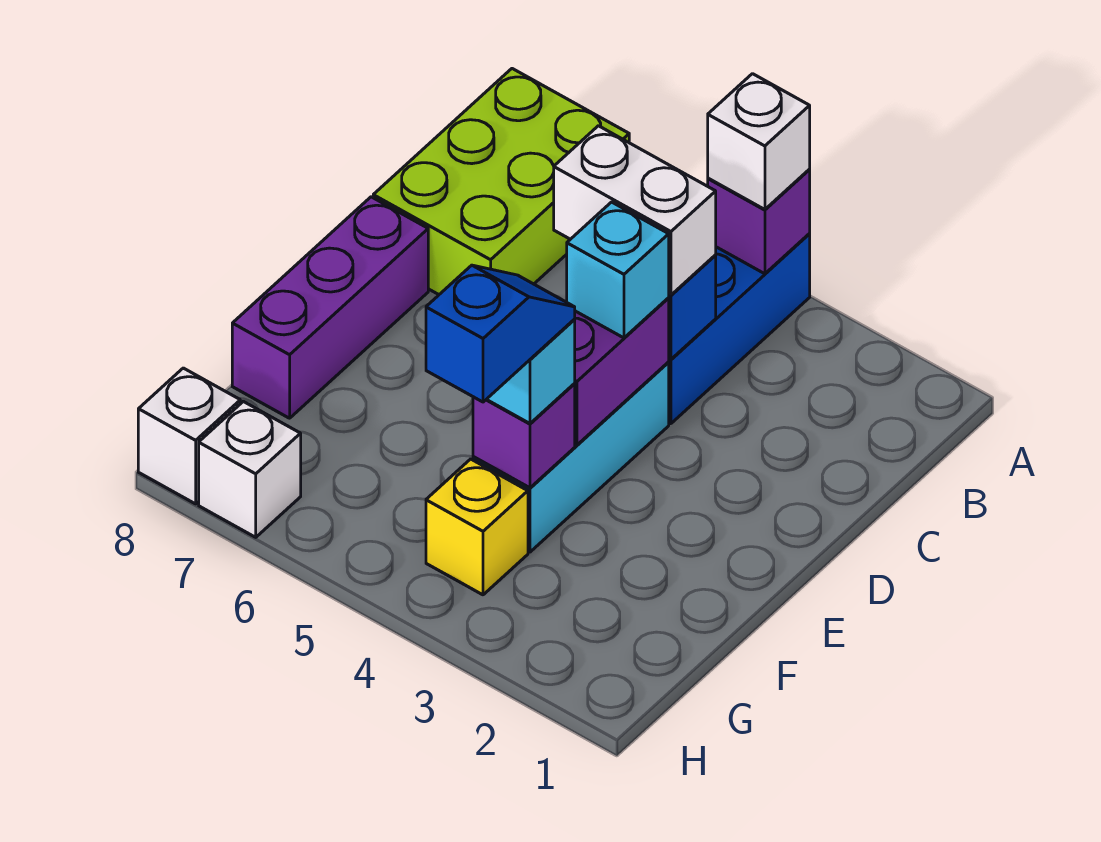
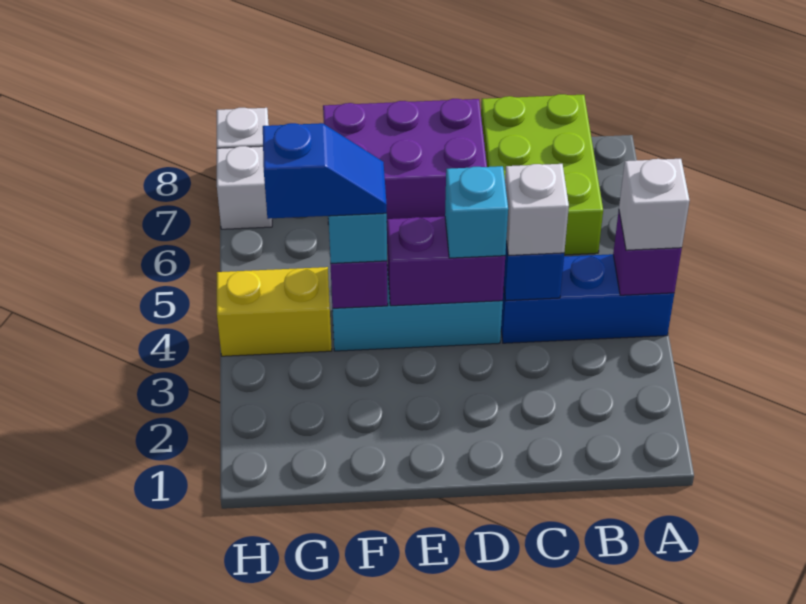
lime 2x3 brick [373,69,629,295] -> lime 2x3 brick turned to [481,94,603,255]
white 1x2 brick [554,126,716,295] -> white 1x1 brick [505,164,569,255]
purple 1x3 brick [232,197,428,418] -> purple 2x3 brick [323,99,487,224]
yellow 1x1 brick [426,459,528,595] -> yellow 1x2 brick [217,267,332,356]

